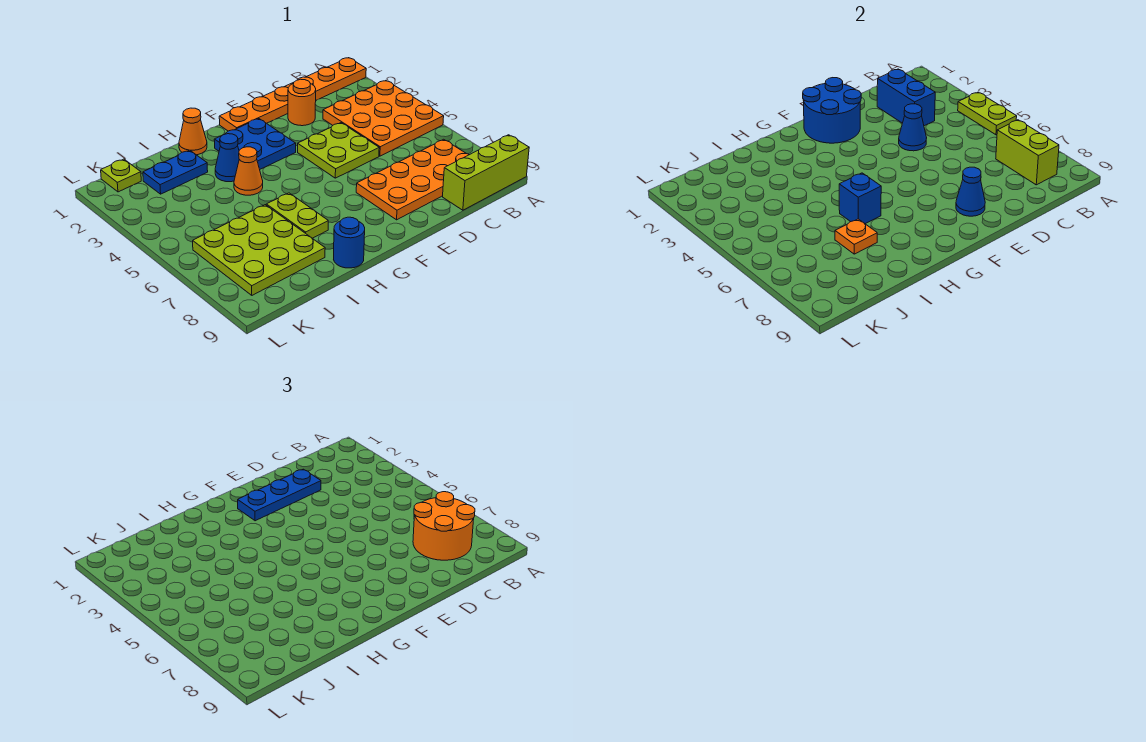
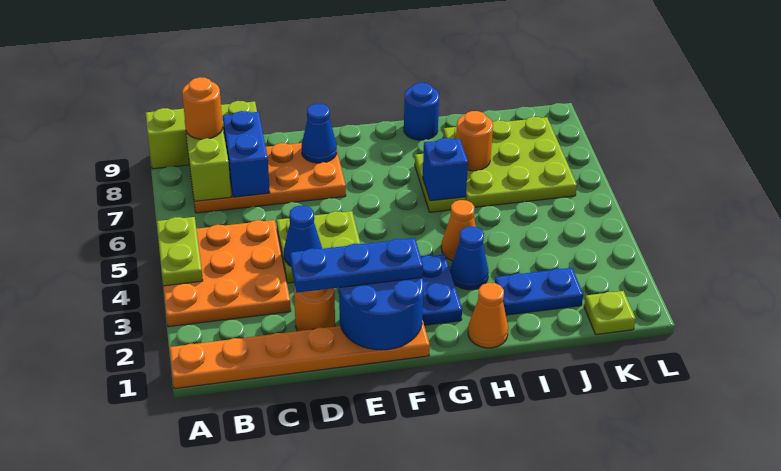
orange 2x2 round brick [413,492,475,560] -> orange 1x1 round brick [182,77,223,139]
blue 1x2 brick [877,69,935,126] -> blue 1x2 brick moved to [223,111,270,197]
orange 1x1 plate [835,219,877,254] -> orange 1x1 round brick [456,111,493,171]

